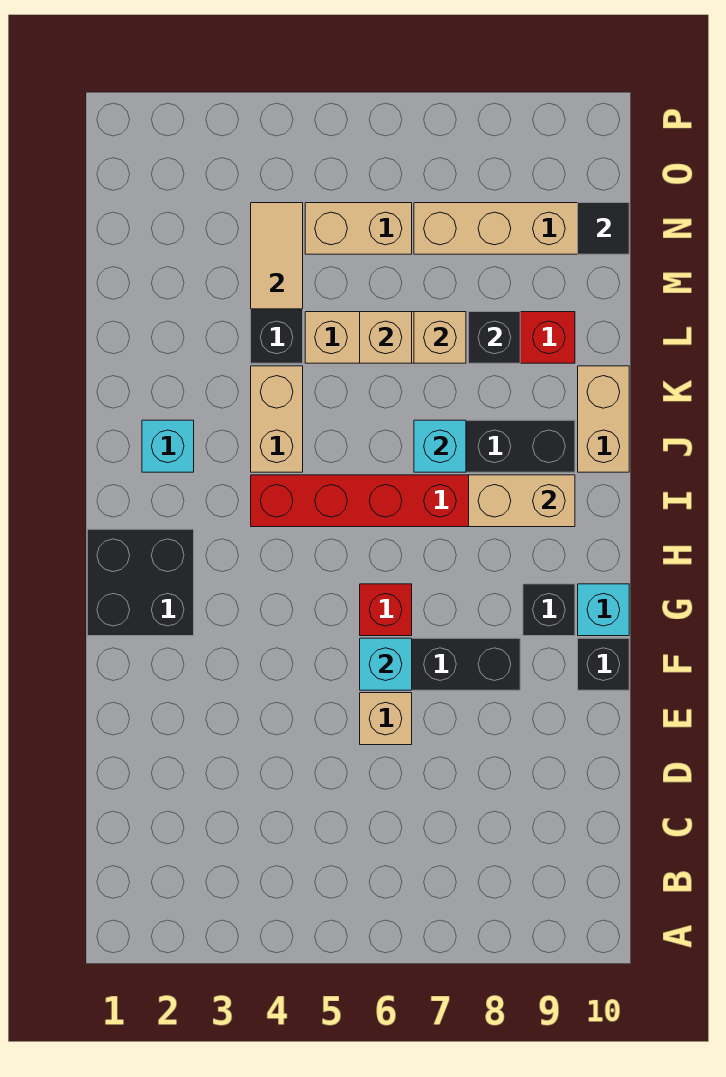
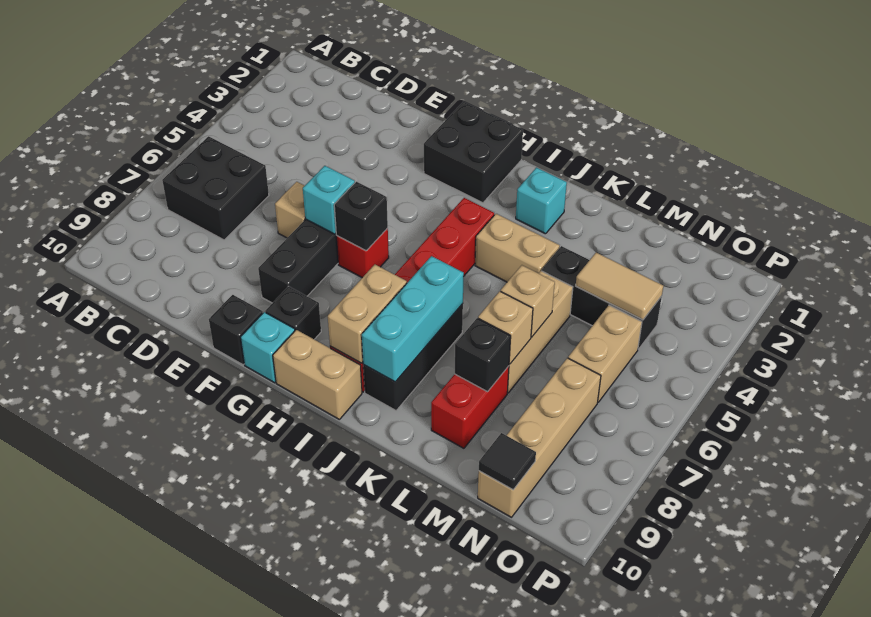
none -> black 2x2 brick [162,136,269,240]
none -> black 1x1 brick [334,182,388,251]
cyan 1x1 brick [414,420,466,472] -> cyan 1x3 brick [362,256,464,382]
tan 1x2 brick [578,366,629,472] -> tan 1x2 brick moved to [273,330,362,419]

